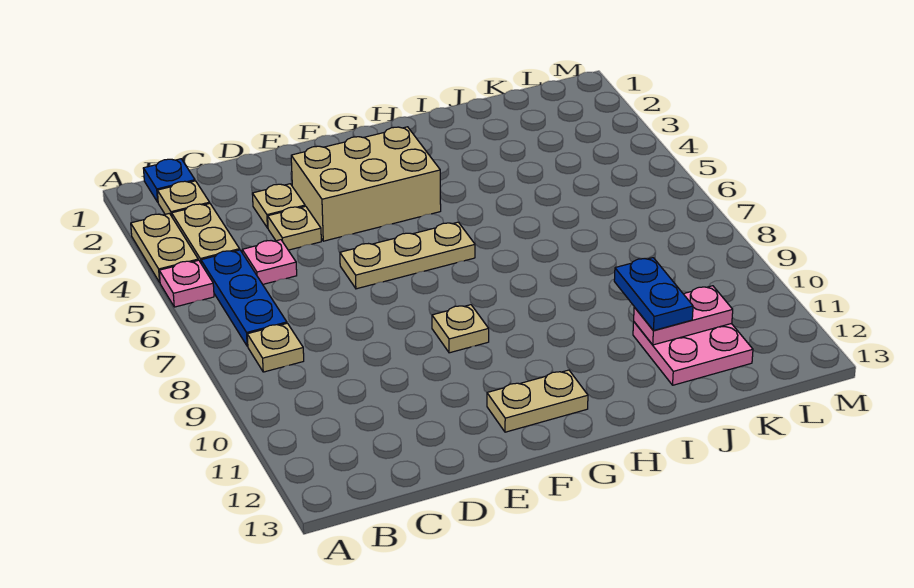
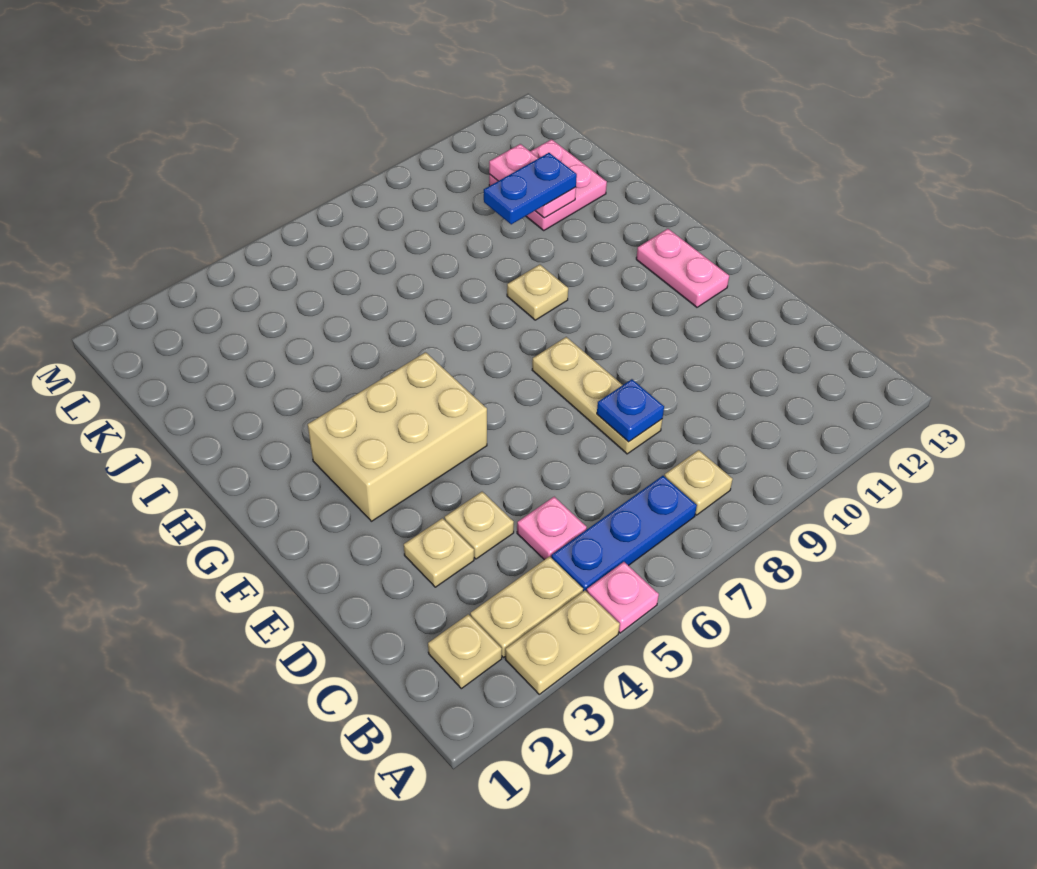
blue 1x1 plate [143,159,195,202] -> blue 1x1 plate moved to [597,379,664,442]
tan 2x3 brick [291,127,441,241] -> tan 2x3 brick turned to [308,352,487,521]
tan 1x3 plate [340,222,475,289] -> tan 1x3 plate moved to [532,337,662,454]
tan 1x1 plate [432,305,489,353] -> tan 1x1 plate moved to [507,265,568,320]
tan 1x2 plate [487,370,588,432] -> pink 1x2 plate [636,229,729,307]

